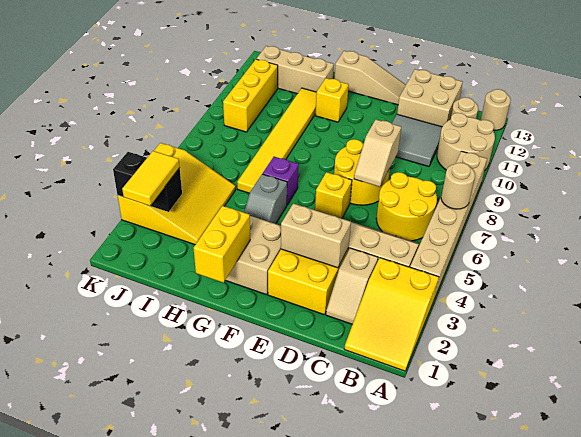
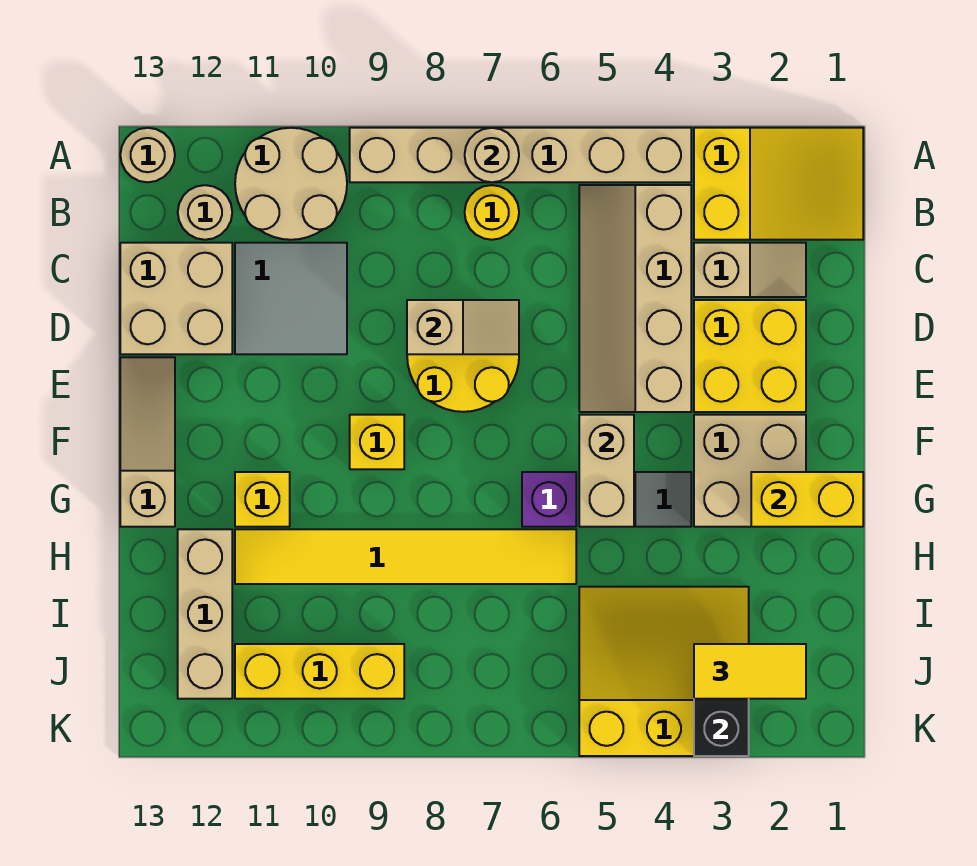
yellow 2x2 round brick [376,172,437,241] -> yellow 1x1 round brick [465,185,519,240]
tan 1x2 brick [281,204,351,268] -> tan 1x2 brick moved to [579,415,634,527]
yellow 1x1 brick [315,172,352,219] -> yellow 1x1 brick moved to [350,415,404,469]

